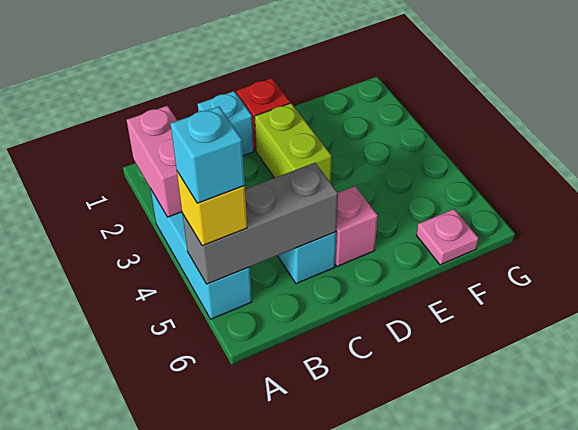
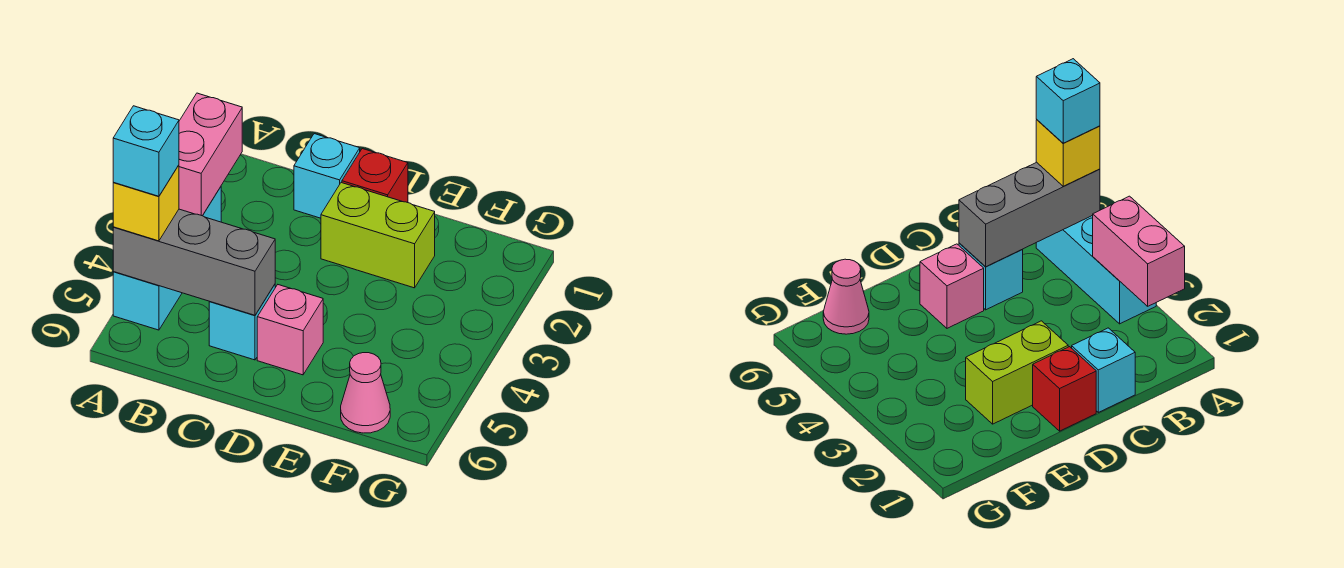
lime 1x2 brick [255,103,332,183] -> lime 1x2 brick turned to [321,183,435,288]
pink 1x1 plate [417,209,479,265] -> pink 1x1 cone [341,353,390,433]

